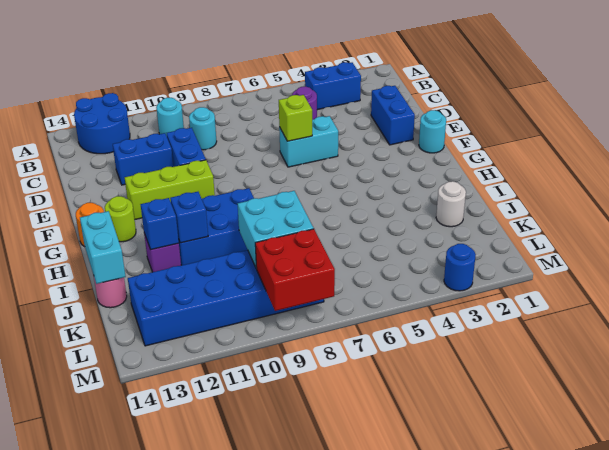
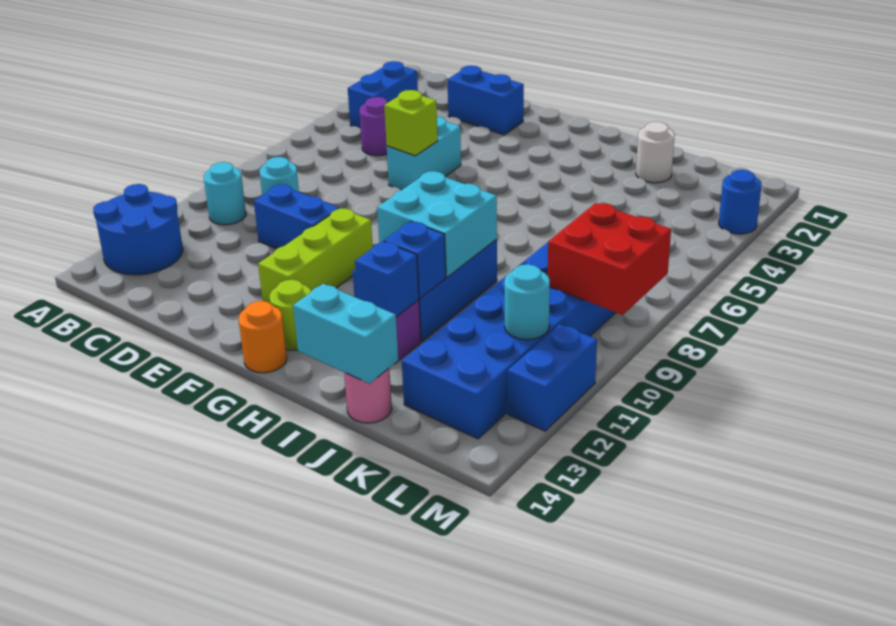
blue 1x2 brick [113,133,173,185] -> blue 1x2 brick moved to [508,325,597,431]
cyan 1x1 round brick [419,110,446,153] -> cyan 1x1 round brick moved to [504,265,550,340]
cyan 2x2 brick [238,191,314,269] -> cyan 2x2 brick moved to [377,171,497,277]

